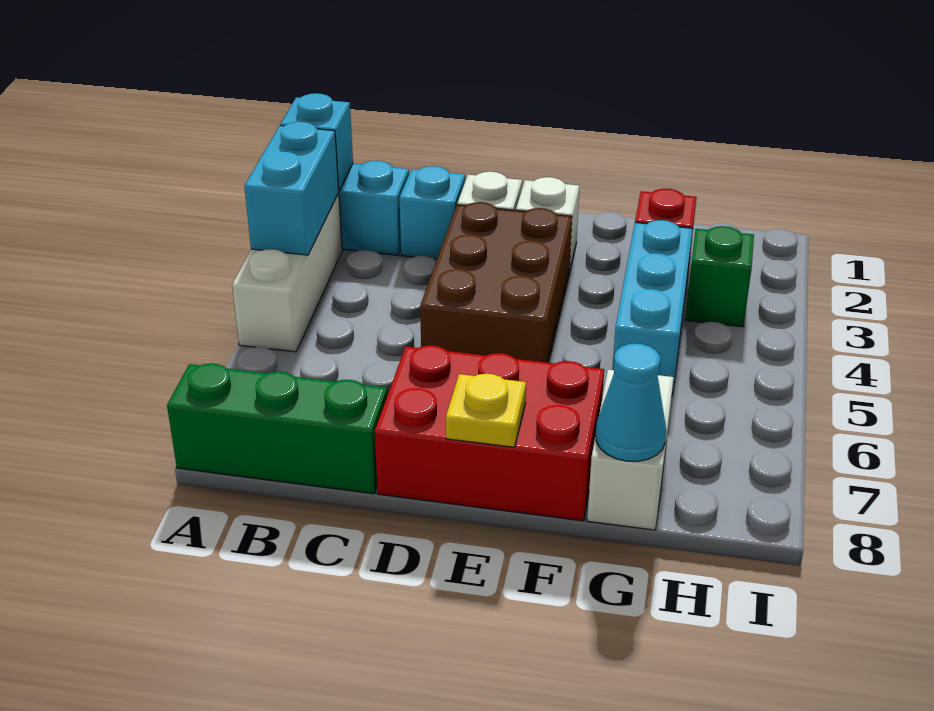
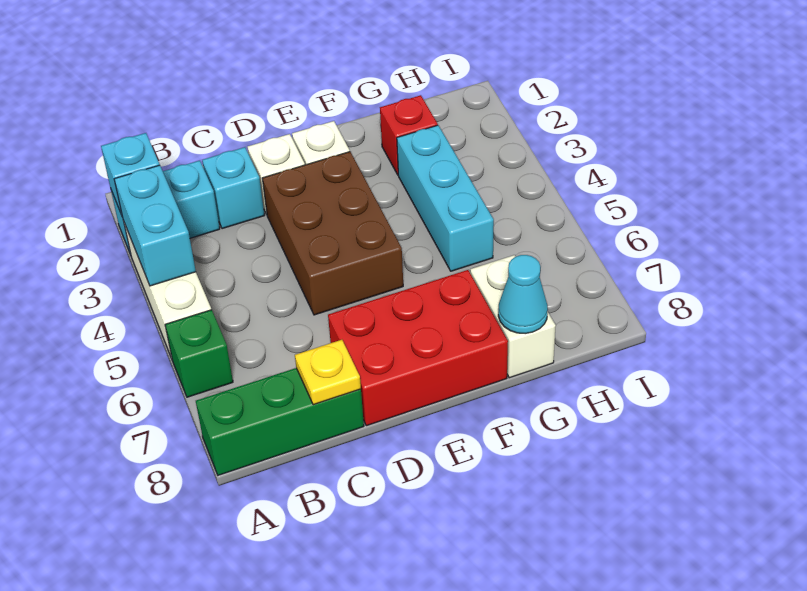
yellow 1x1 plate [446,374,526,447] -> yellow 1x1 plate moved to [295,340,361,405]
green 1x1 brick [685,226,754,327] -> green 1x1 brick moved to [165,310,233,397]

